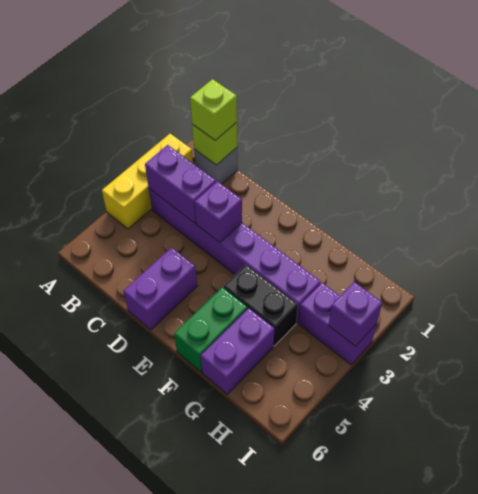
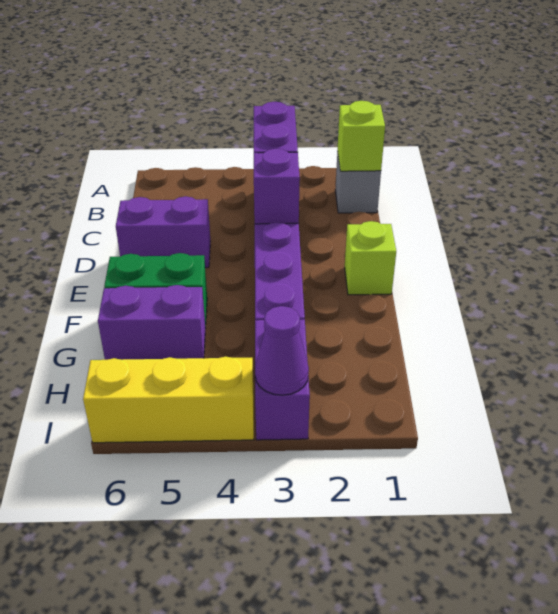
yellow 1x3 brick [102,134,193,229] -> yellow 1x3 brick moved to [83,357,254,443]
lime 1x1 brick [190,79,237,140] -> lime 1x1 brick moved to [345,221,396,295]
black 1x2 brick [223,265,298,346] -> none
purple 1x1 brick [328,282,382,346] -> purple 1x1 cone [255,306,309,395]

